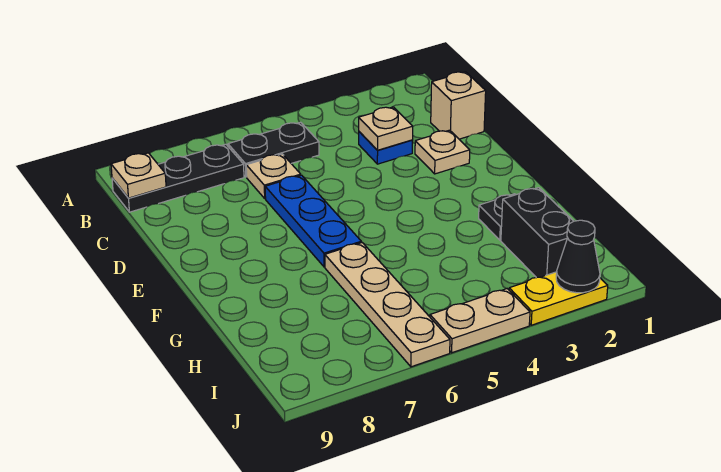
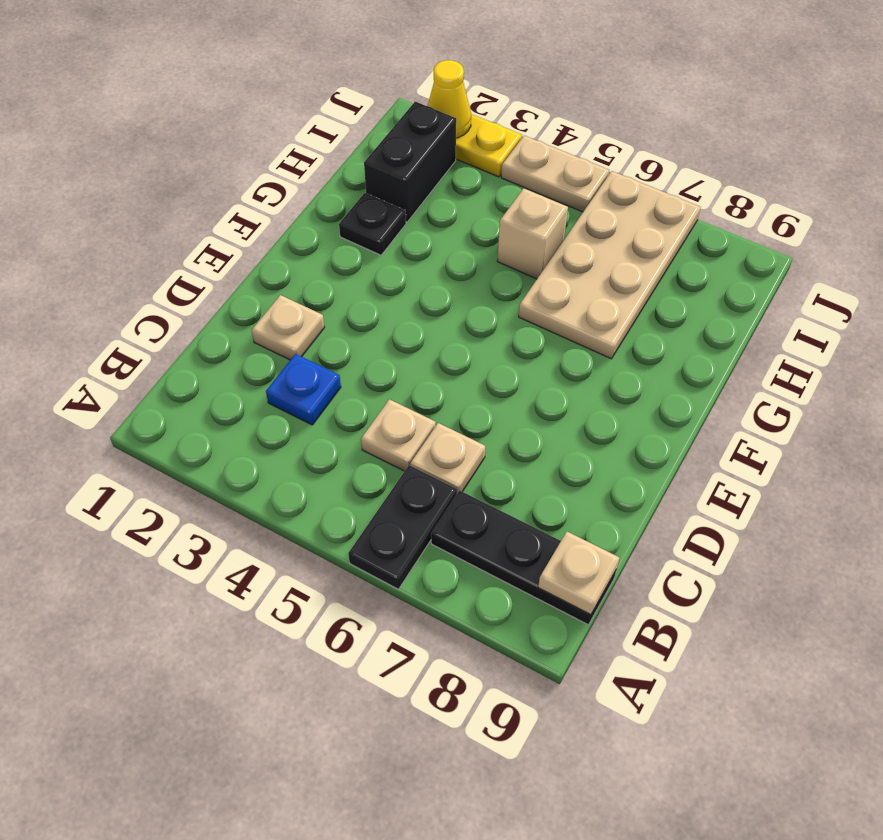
black 1x2 plate [228,122,319,177] -> black 1x2 plate turned to [348,465,457,589]
tan 1x1 brick [431,72,486,139] -> tan 1x1 brick moved to [497,188,568,279]
tan 1x1 plate [359,107,413,150] -> tan 1x1 plate moved to [361,399,436,471]
blue 1x3 plate [265,175,361,267] -> none
tan 1x4 plate [325,243,450,367] -> tan 2x4 plate [519,171,701,359]
black 1x1 cone [556,220,600,293] -> yellow 1x1 cone [428,60,471,138]

